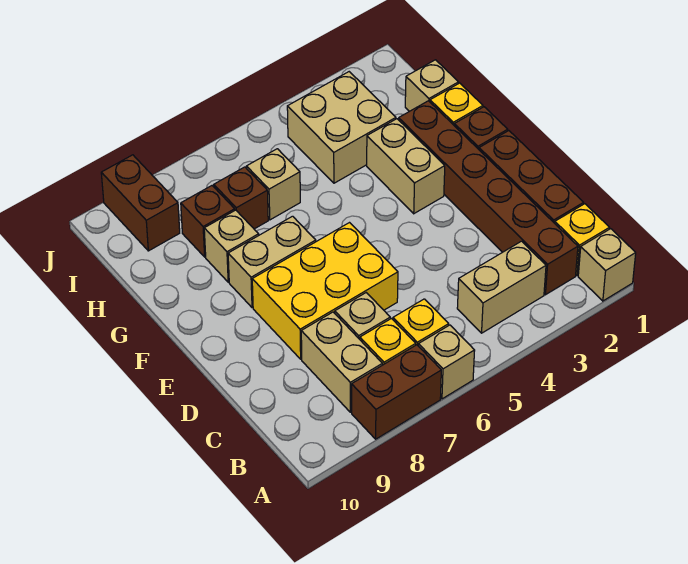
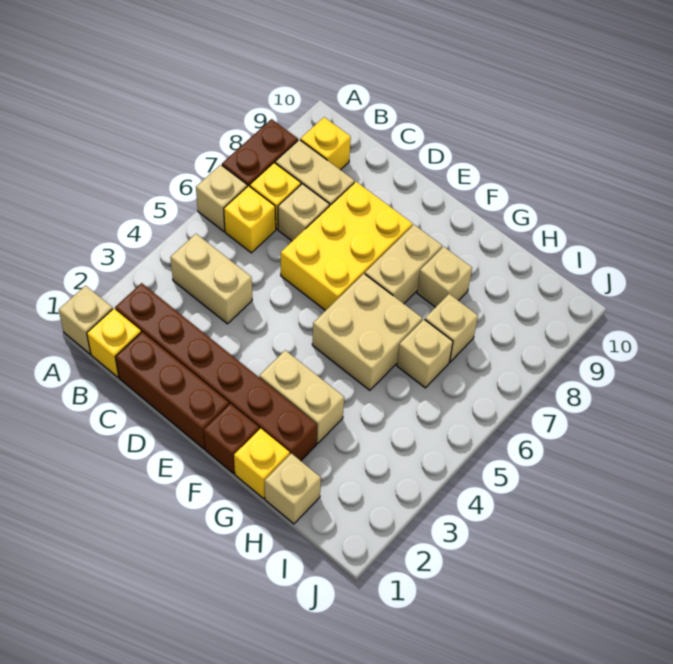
tan 1x2 brick [457,241,546,333] -> tan 1x2 brick turned to [170,234,252,324]
none -> yellow 1x1 brick [300,117,351,170]
tan 2x2 brick [287,72,396,183] -> tan 2x2 brick moved to [312,274,422,390]
brown 1x1 brick [214,167,268,229] -> tan 1x1 brick [425,294,478,362]
brown 1x1 brick [181,186,235,257] -> none
brown 1x2 brick [101,155,180,251] -> none

